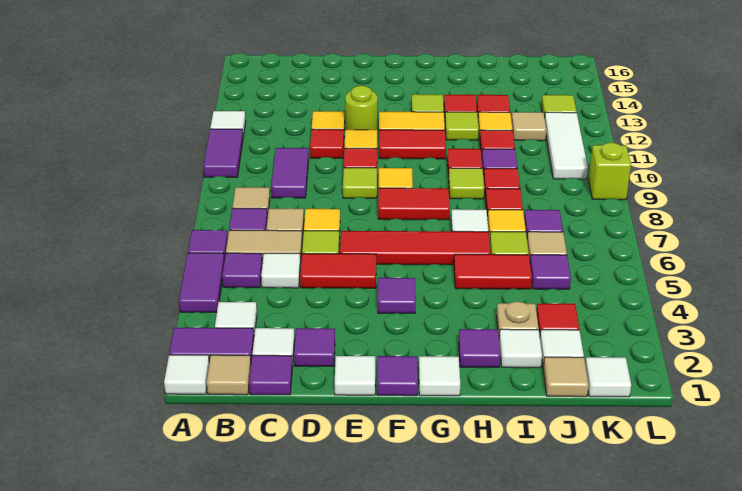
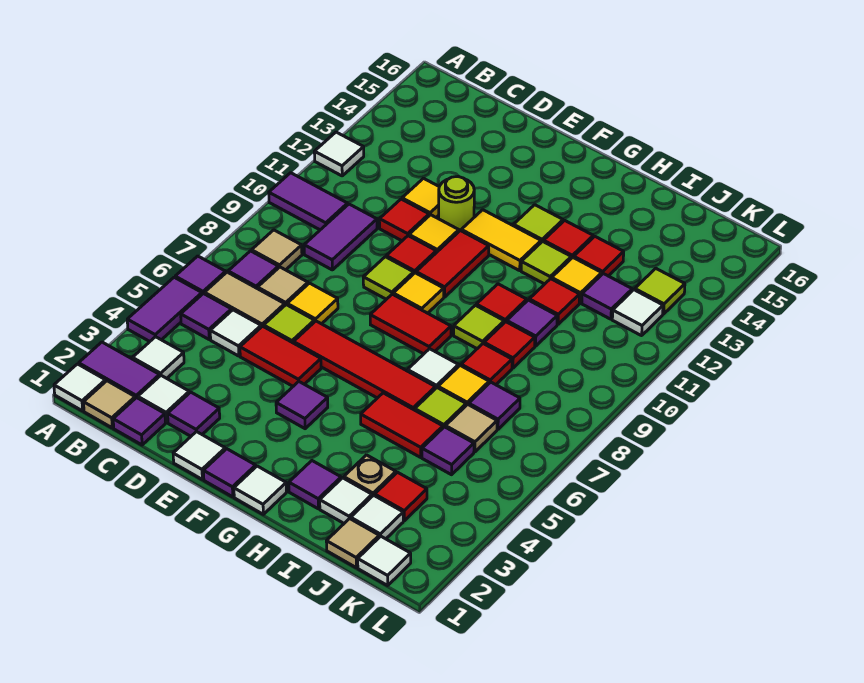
purple 1x2 tile [203,129,243,177] -> purple 1x2 tile turned to [269,173,348,230]
red 1x2 tile [379,130,446,159] -> red 1x2 tile turned to [416,231,489,297]
tan 1x1 tile [511,112,546,141] -> purple 1x1 tile [582,274,632,319]
white 1x3 tile [544,112,588,179] -> white 1x1 tile [612,290,663,336]
lime 1x1 brick [589,143,631,200] -> none

